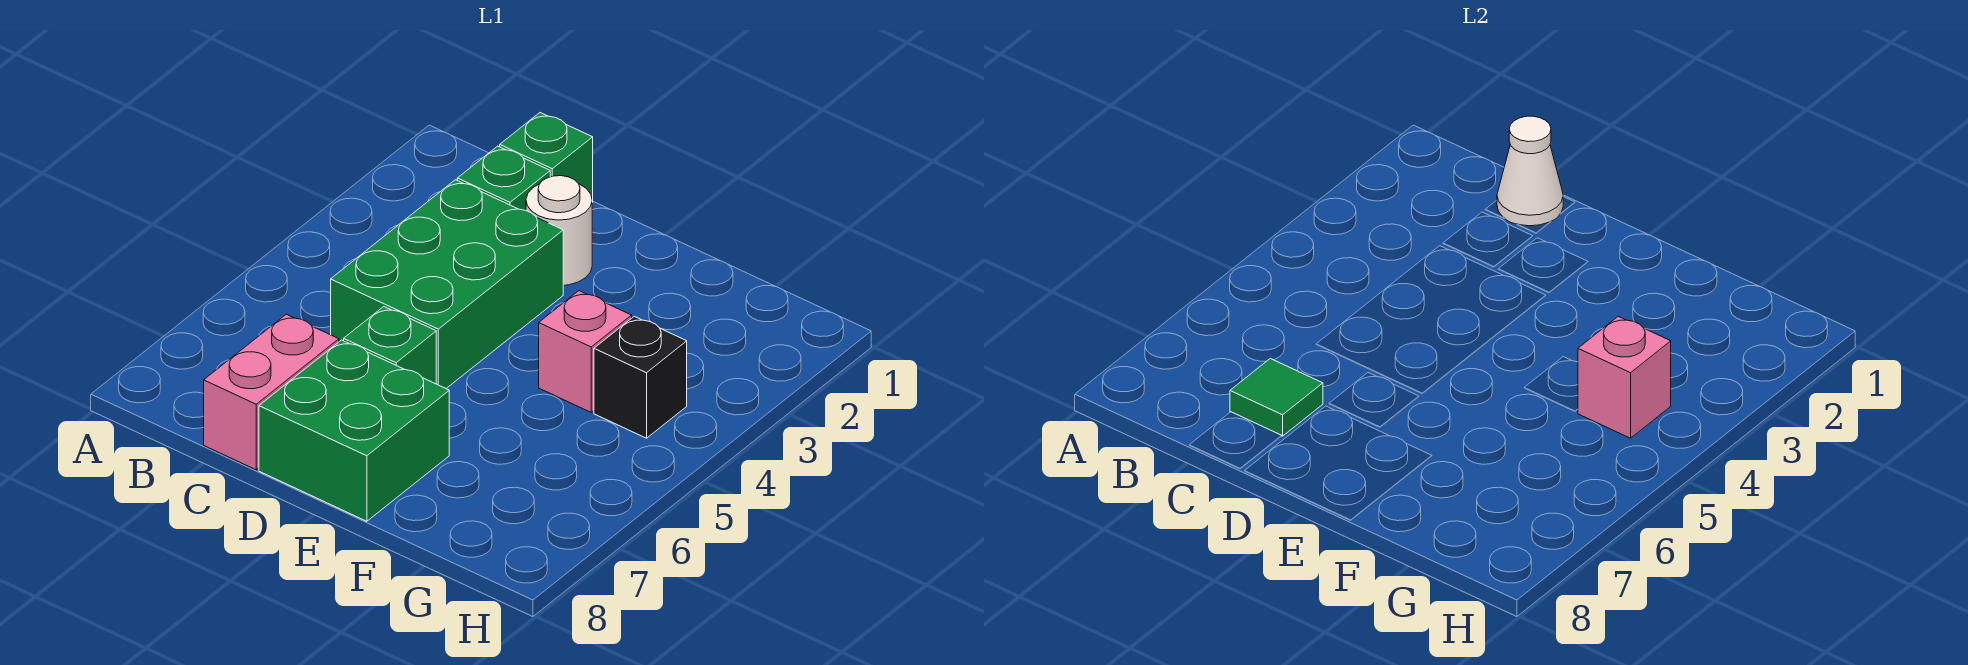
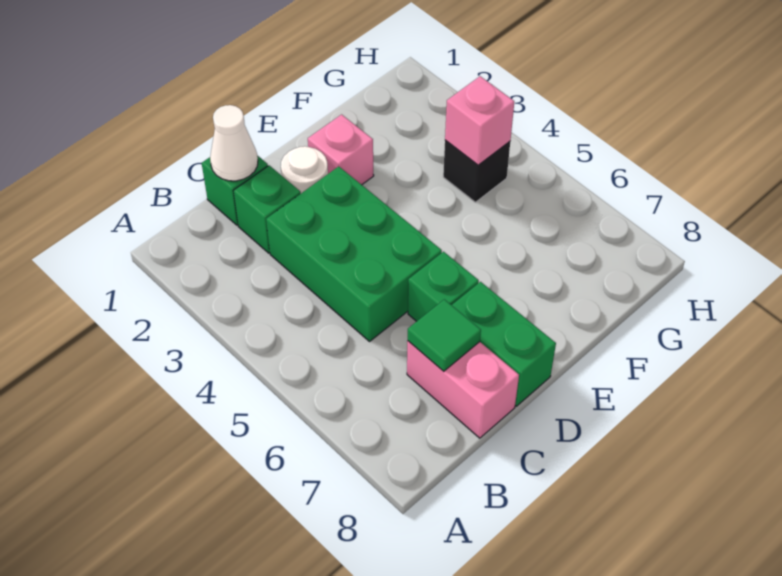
green 2x2 brick [259,340,449,521] -> green 1x2 brick [452,282,556,406]
pink 1x1 brick [539,291,632,412] -> pink 1x1 brick moved to [308,115,374,185]

